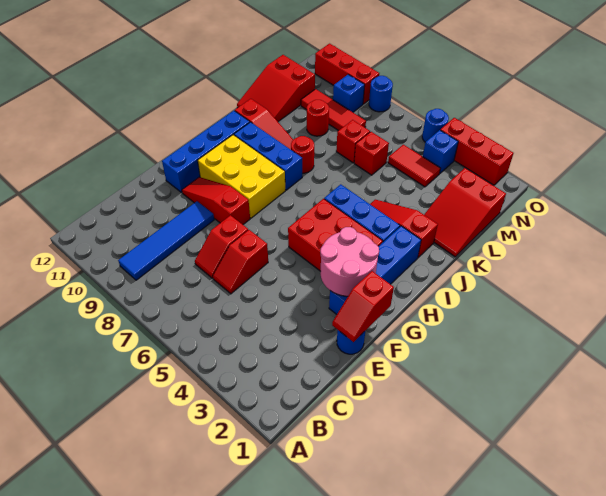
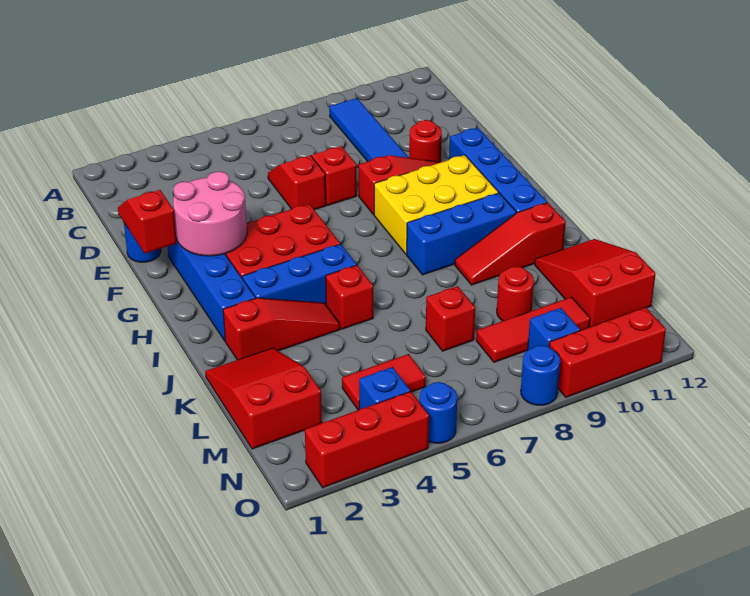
red 1x1 round brick [291,136,314,173] -> red 1x1 round brick moved to [409,120,442,162]
red 1x1 brick [354,132,389,175] -> red 1x1 brick moved to [326,265,373,329]

